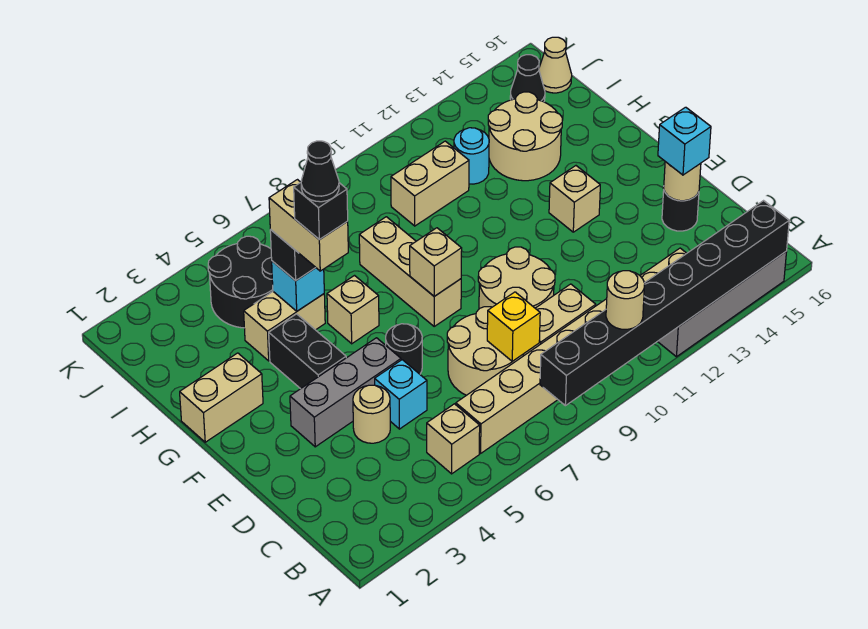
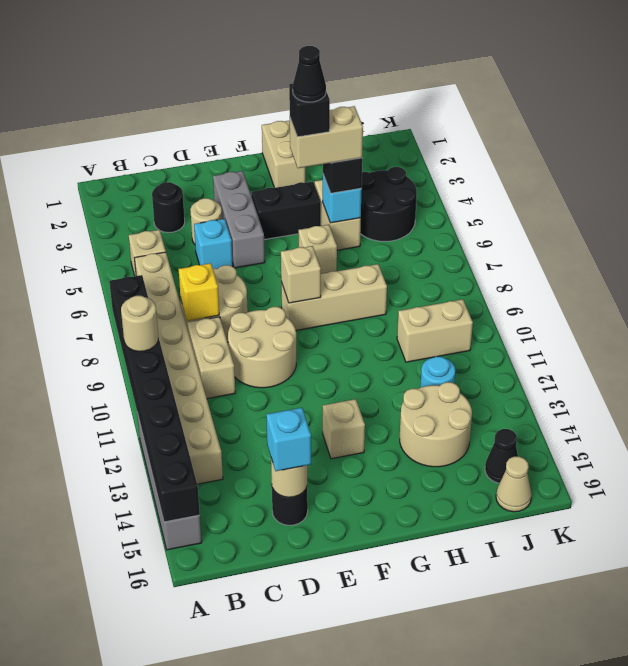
black 1x1 round brick [386,324,422,374] -> black 1x1 round brick moved to [152,182,185,233]
tan 1x2 brick [391,141,469,226] -> tan 1x2 brick turned to [397,299,473,362]

